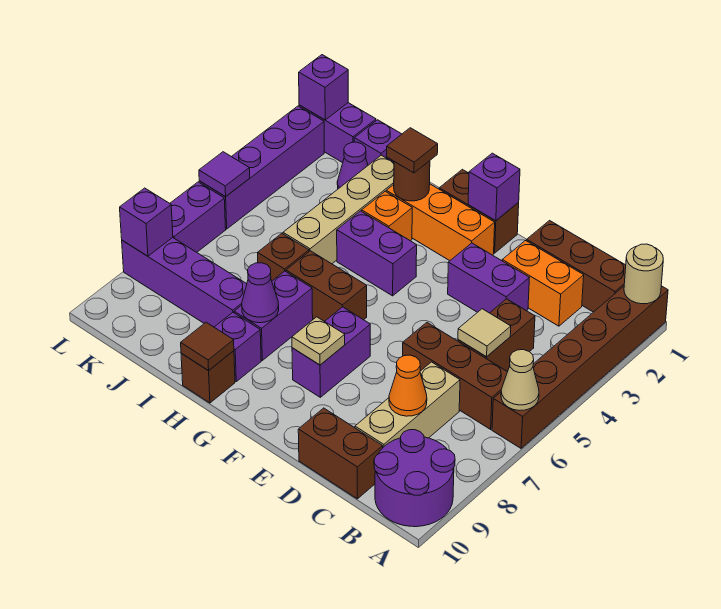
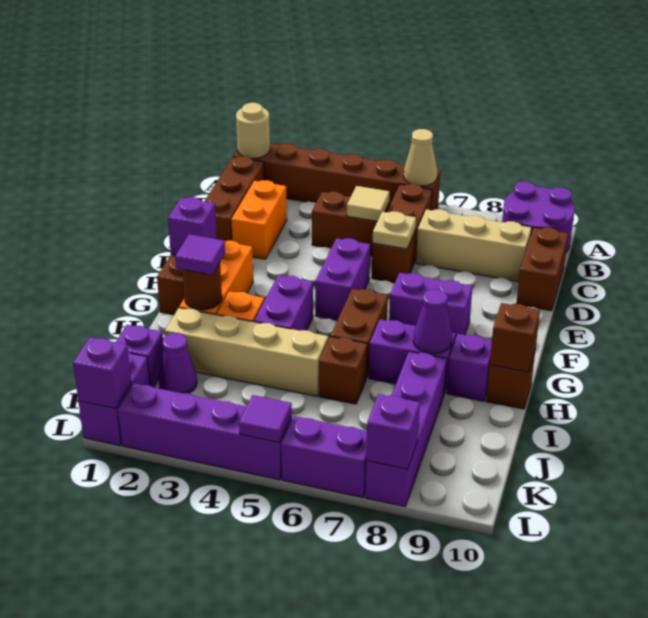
orange 1x1 cone [389,355,427,416] -> none
purple 1x2 brick [448,243,529,313] -> purple 1x2 brick moved to [315,238,370,320]
tan 1x1 plate [292,317,345,365] -> tan 1x1 plate moved to [373,211,416,249]
brown 1x1 tile [387,128,438,173] -> purple 1x1 tile [175,234,225,275]
brown 1x1 tile [181,322,234,371] -> brown 1x1 brick [490,303,540,372]

